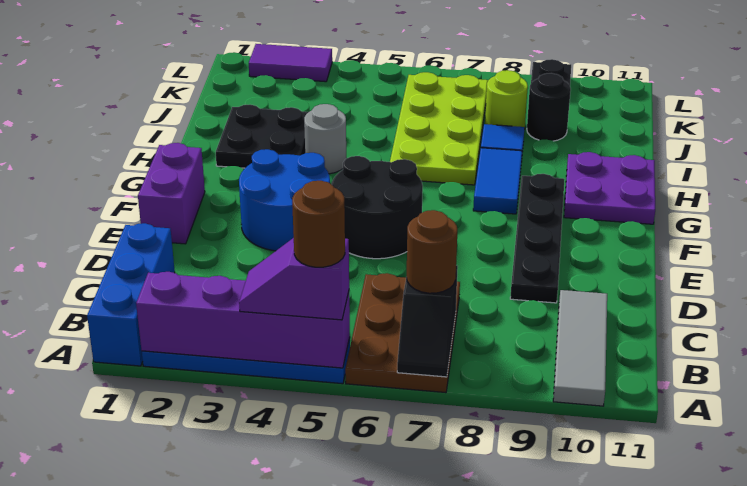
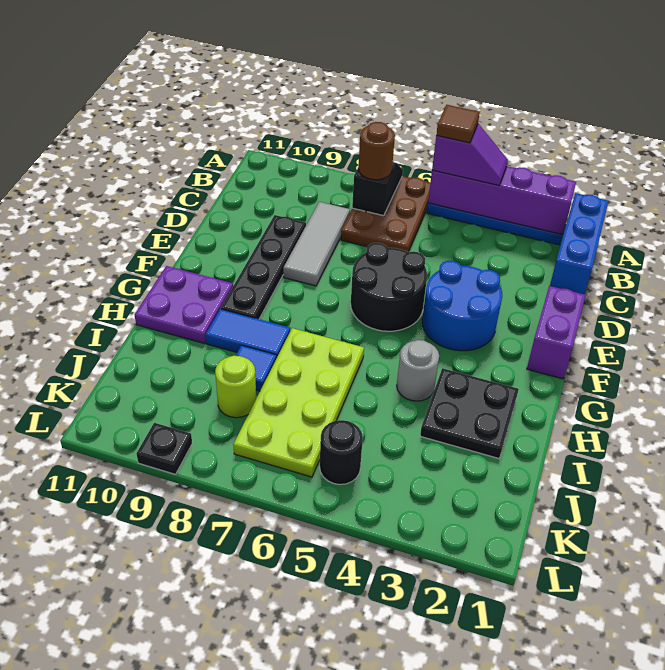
brown 1x1 round brick [292,181,345,267] -> brown 1x1 tile [436,105,480,143]
grey 1x3 tile [553,290,607,406] -> grey 1x3 tile moved to [283,202,350,286]
blue 1x2 tile [473,148,522,214] -> blue 1x2 tile turned to [206,309,290,358]
black 1x1 round brick [527,73,571,141] -> black 1x1 round brick moved to [320,420,363,484]
purple 1x2 tile [249,44,332,82] -> none

